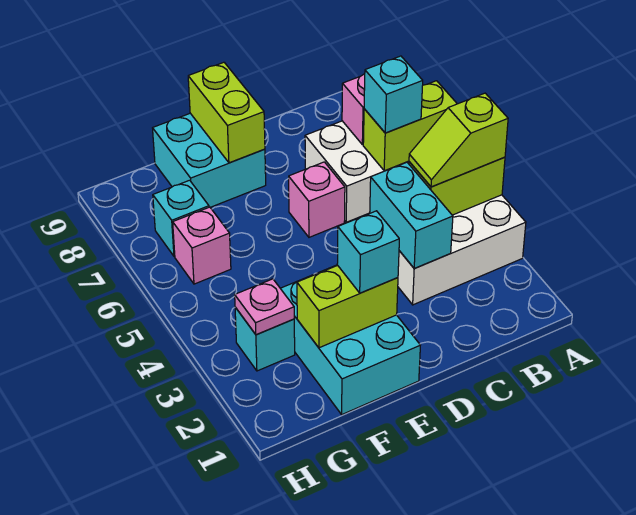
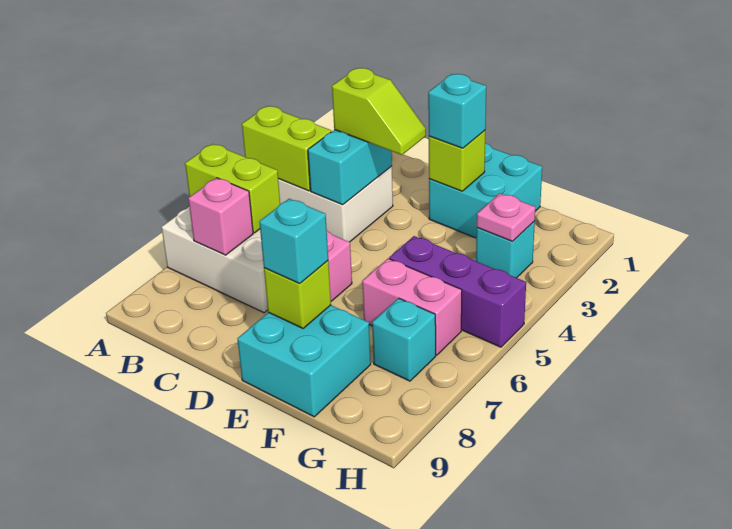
lime 1x2 slope [409,93,508,187] -> lime 1x2 slope moved to [332,68,426,155]
cyan 1x1 brick [364,56,423,133] -> cyan 1x1 brick moved to [259,199,328,284]
cyan 2x3 brick [280,265,420,414] -> cyan 2x2 brick [429,143,542,238]
lime 1x2 brick [297,265,398,348] -> lime 1x1 brick [429,131,485,191]
lime 1x2 brick [188,62,265,163] -> lime 1x1 brick [264,261,331,328]
none -> purple 1x3 brick [389,236,526,347]
pink 1x1 brick [173,207,231,284] -> pink 1x2 brick [362,259,462,355]

